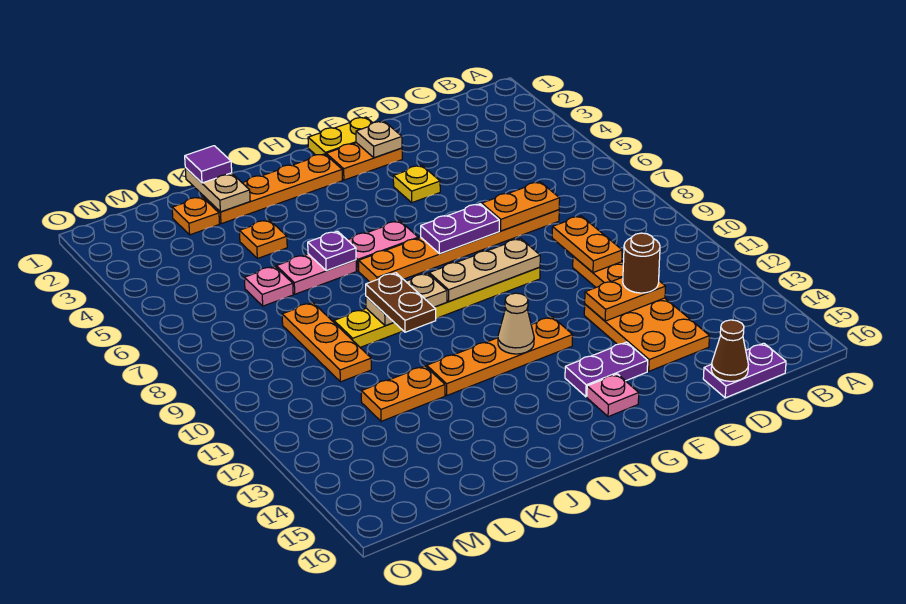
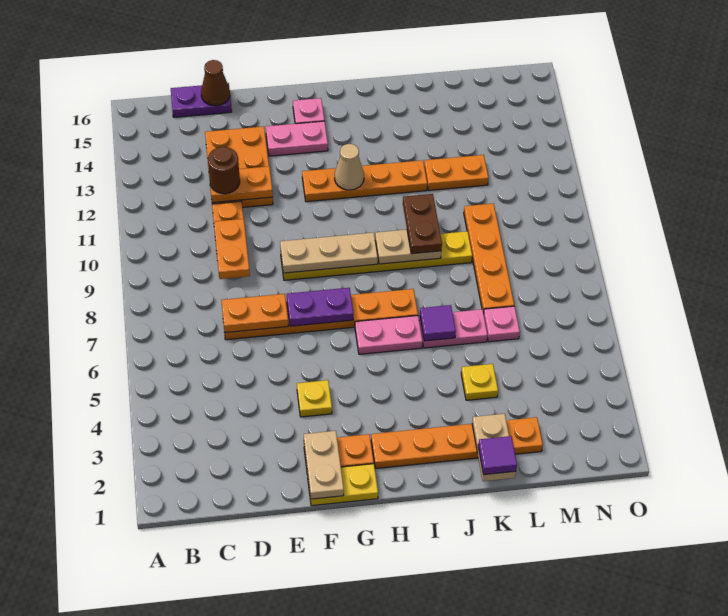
tan 1x1 plate [356,121,402,158] -> tan 1x2 plate [304,431,344,499]
purple 1x2 plate [565,342,648,397] -> pink 1x2 plate [266,121,328,156]
purple 1x1 plate [308,231,356,271] -> purple 1x1 tile [420,305,456,341]
orange 1x1 plate [239,220,287,258] -> yellow 1x1 plate [461,364,498,400]
orange 1x3 plate [282,303,371,382] -> orange 1x4 plate [464,203,514,314]

